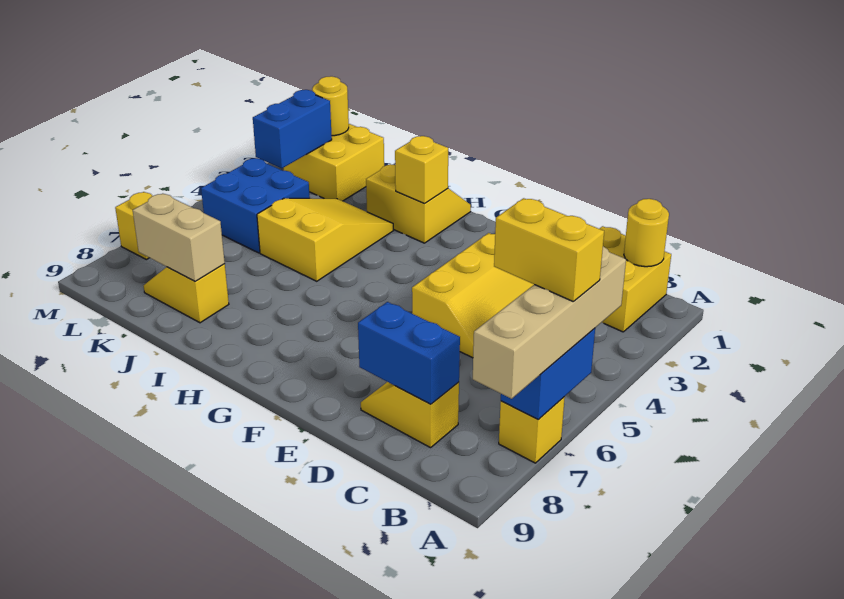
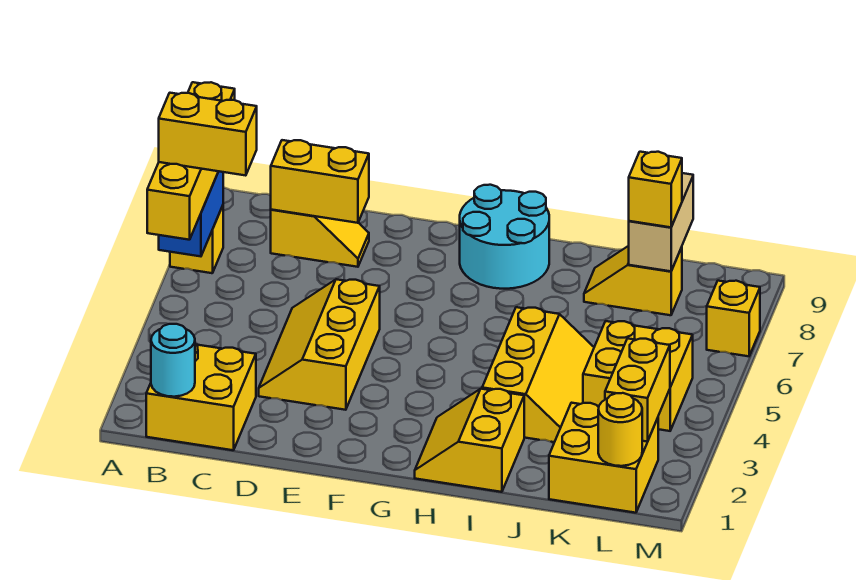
tan 1x4 brick [473,247,626,399] -> yellow 1x4 brick [147,82,235,240]
yellow 1x1 round brick [624,199,669,267] -> cyan 1x1 round brick [151,324,195,397]
blue 1x2 brick [358,302,460,404] -> yellow 1x2 brick [271,140,369,223]
none -> cyan 2x2 round brick [460,185,549,289]
yellow 2x2 slope [366,164,471,243] -> yellow 2x2 slope turned to [415,389,524,492]
yellow 1x1 brick [395,136,448,203] -> yellow 1x1 brick moved to [629,152,682,227]
yellow 2x3 slope [257,198,393,281] -> yellow 2x3 slope turned to [482,307,594,442]
yellow 1x2 slope [144,264,229,323] -> yellow 1x2 slope turned to [584,246,682,315]
tan 1x2 brick [133,194,225,281] -> tan 1x2 brick turned to [629,173,693,271]
blue 2x2 brick [201,158,310,253] -> yellow 2x2 brick [583,321,693,431]
blue 1x2 brick [253,90,332,168] -> yellow 1x2 brick [605,339,670,442]

